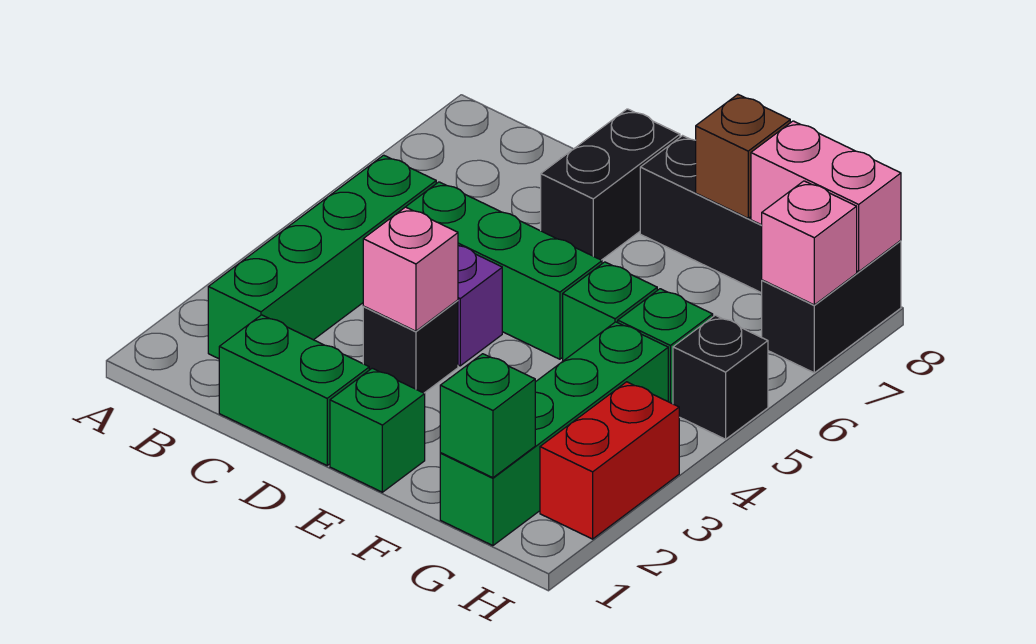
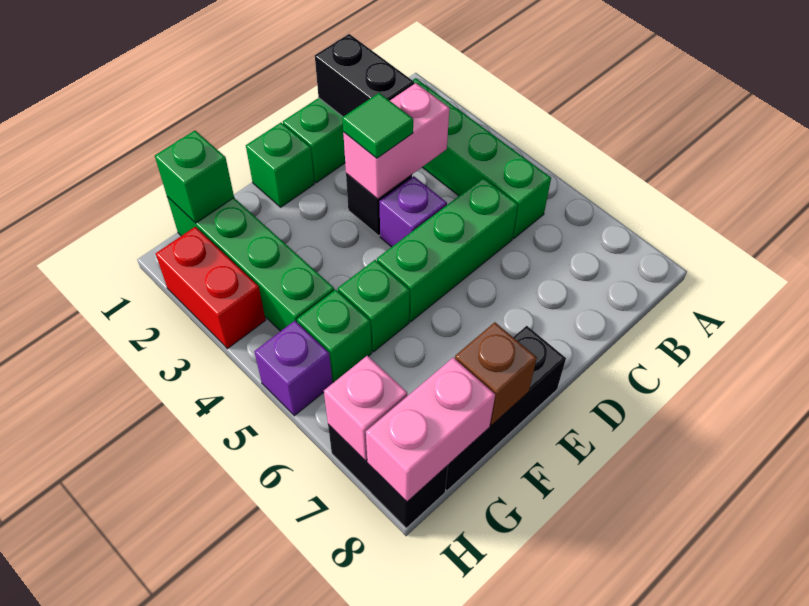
pink 1x1 brick [363,207,458,331] -> pink 1x2 brick [343,83,449,199]
none -> green 1x1 tile [342,93,413,158]
black 1x2 brick [541,109,680,260] -> black 1x2 brick moved to [315,34,414,117]
black 1x1 brick [673,315,768,439] -> purple 1x1 brick [254,321,333,416]

